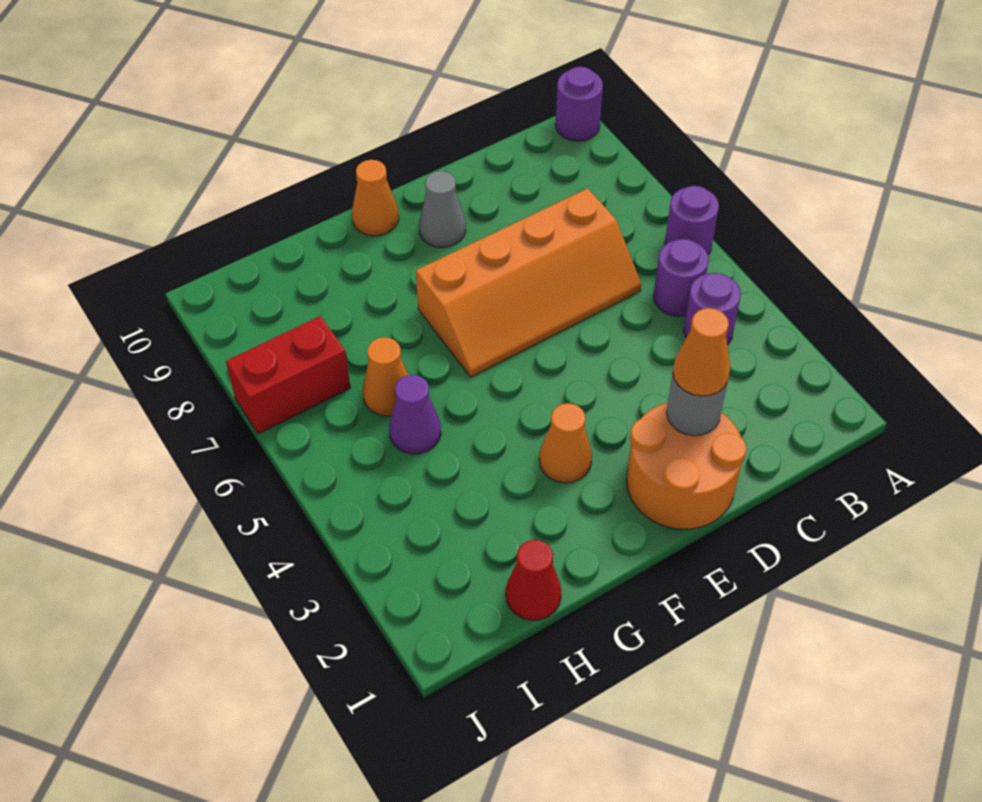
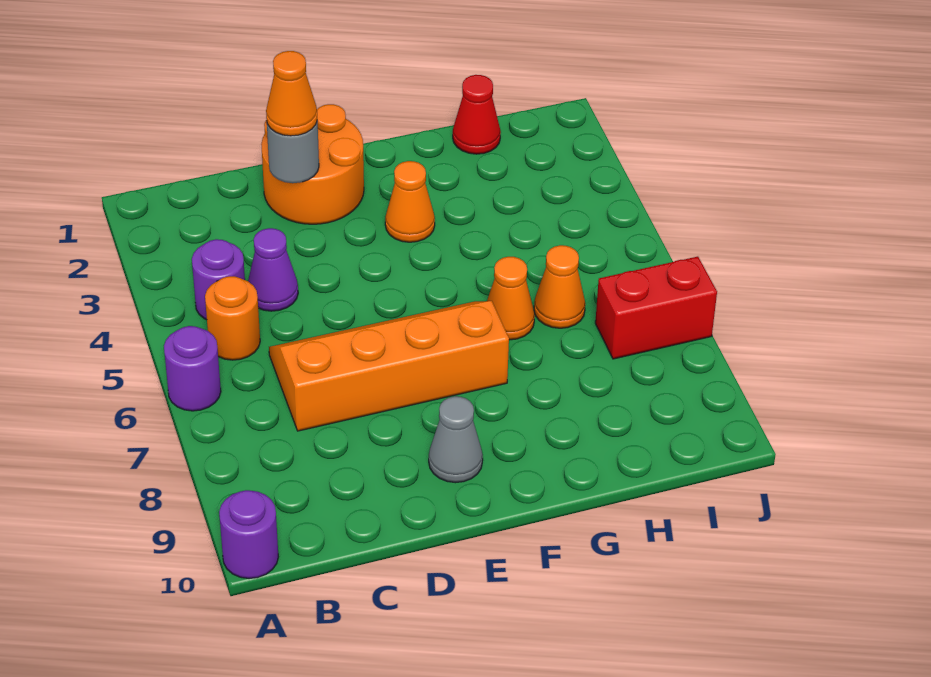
purple 1x1 round brick [654,239,709,316] -> orange 1x1 round brick [205,276,260,360]
orange 1x1 cone [352,160,399,236] -> orange 1x1 cone moved to [487,257,535,340]
purple 1x1 cone [389,375,441,454] -> purple 1x1 cone moved to [248,228,298,311]

